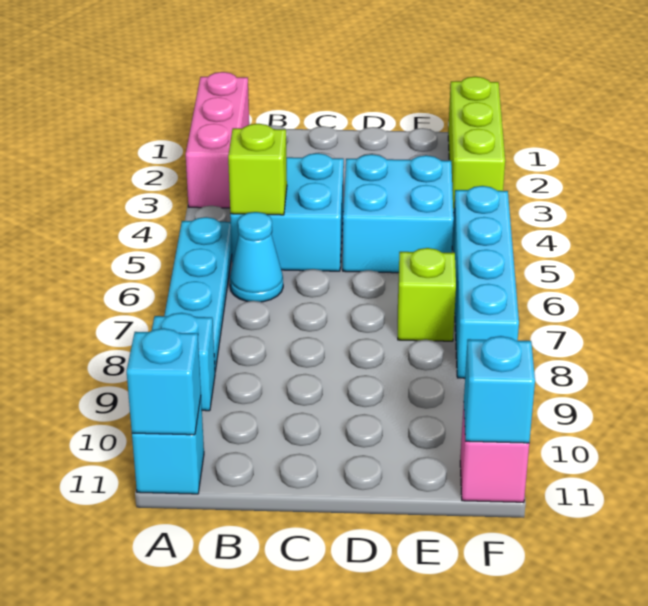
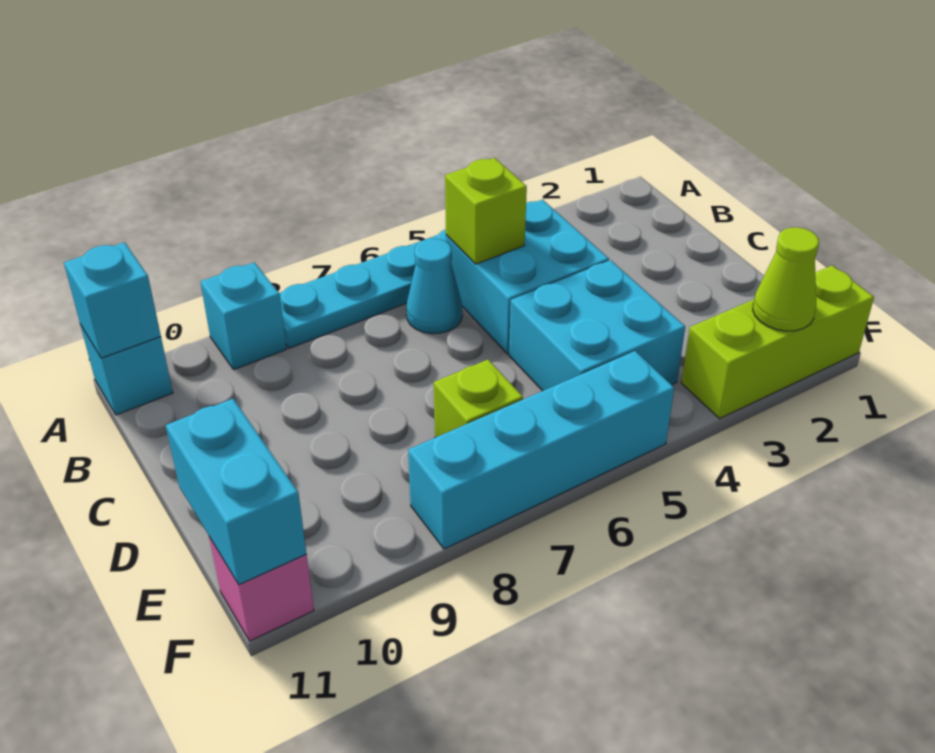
pink 1x3 brick [186,72,249,208] -> none
none -> lime 1x1 cone [753,227,819,331]
cyan 1x1 brick [464,336,535,443] -> cyan 1x2 brick [166,399,306,585]

